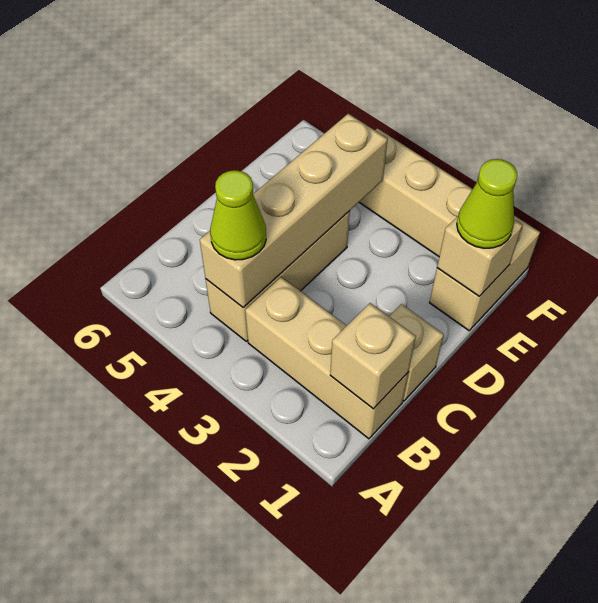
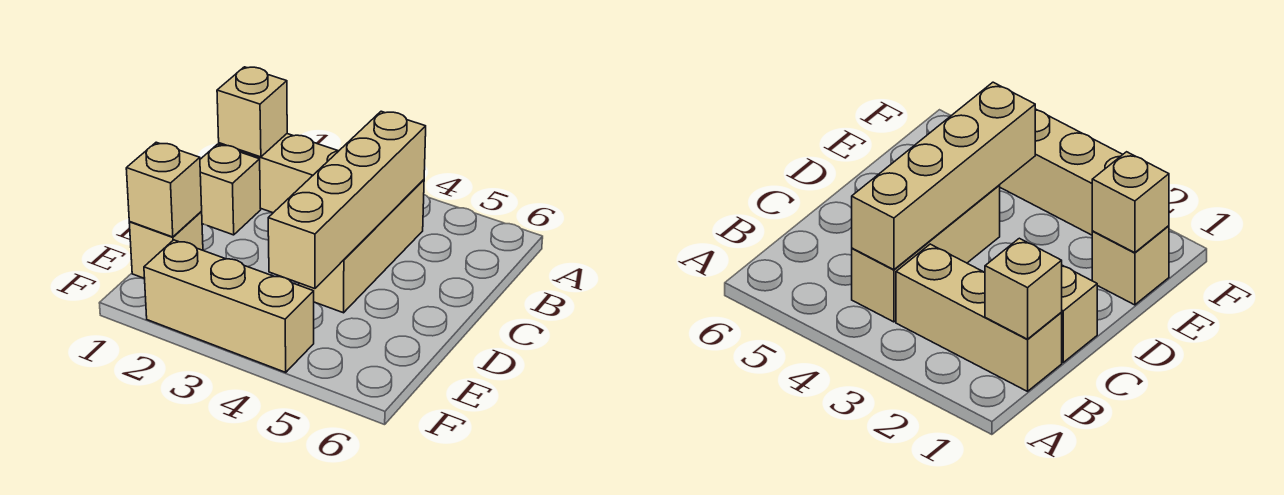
lime 1x1 cone [210,170,266,260] -> none
tan 1x2 brick [430,216,540,331] -> tan 1x1 brick [129,212,203,279]
lime 1x1 cone [457,159,517,248] -> none

